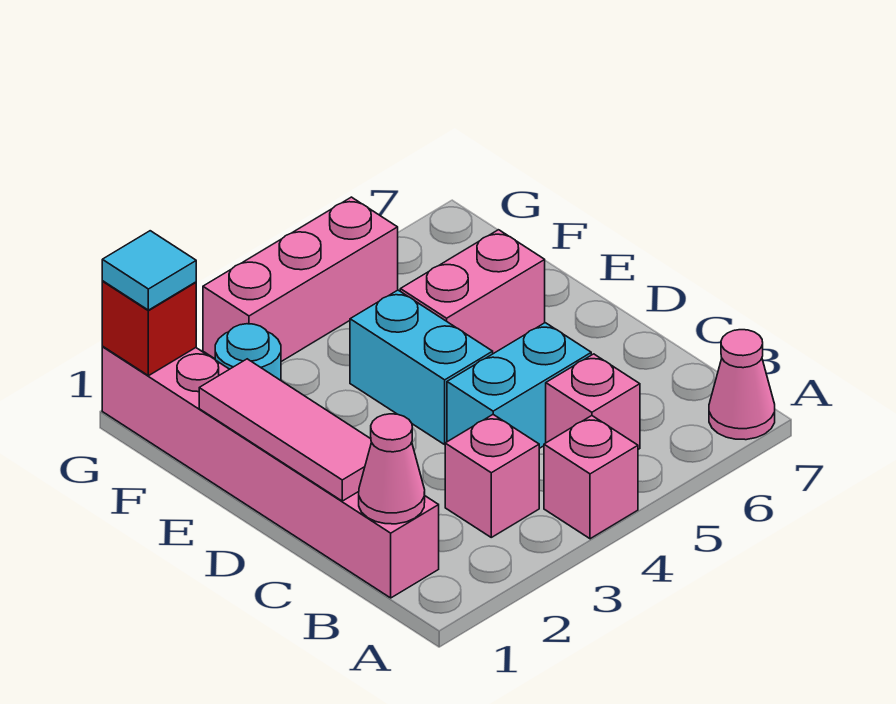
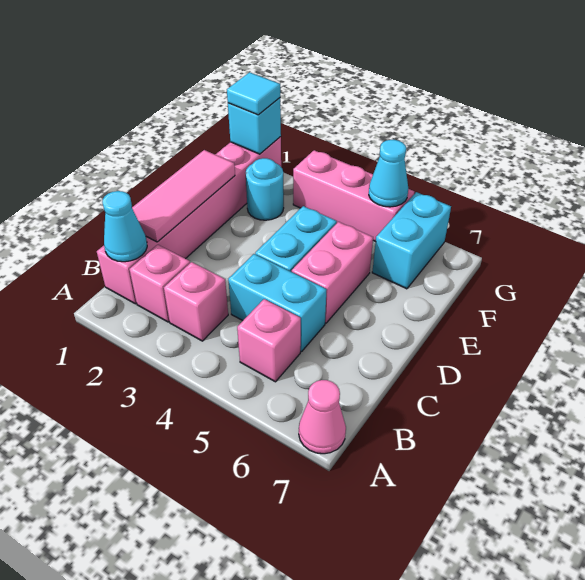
pink 1x1 brick [544,416,638,539] -> pink 1x1 brick moved to [129,245,190,322]
pink 1x1 cone [359,414,425,524] -> cyan 1x1 cone [102,191,147,262]
pink 1x2 brick [400,230,545,354] -> pink 1x2 brick turned to [292,222,373,323]
none -> cyan 1x2 brick [372,192,451,289]
red 1x1 brick [102,281,196,376] -> cyan 1x1 brick [228,98,281,154]
none -> cyan 1x1 cone [369,140,408,207]

